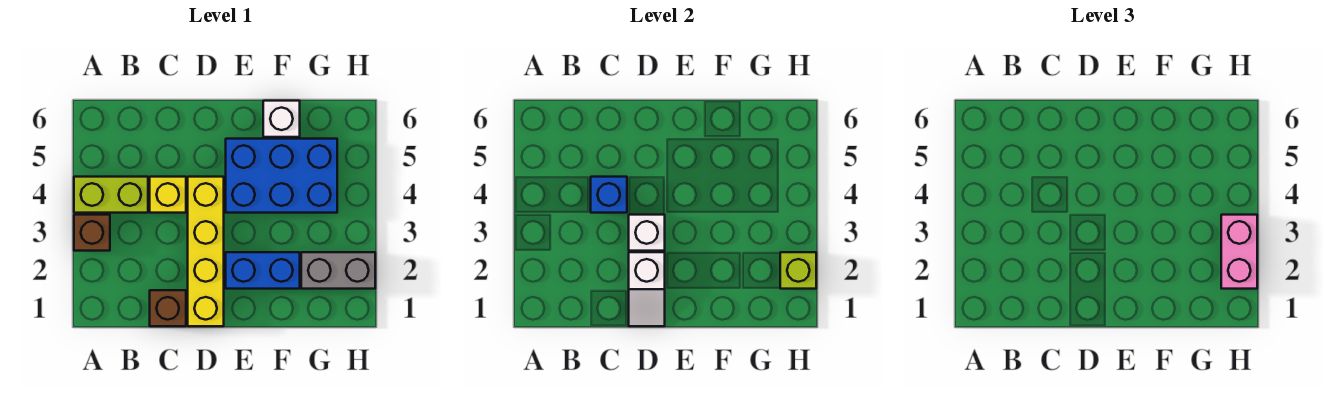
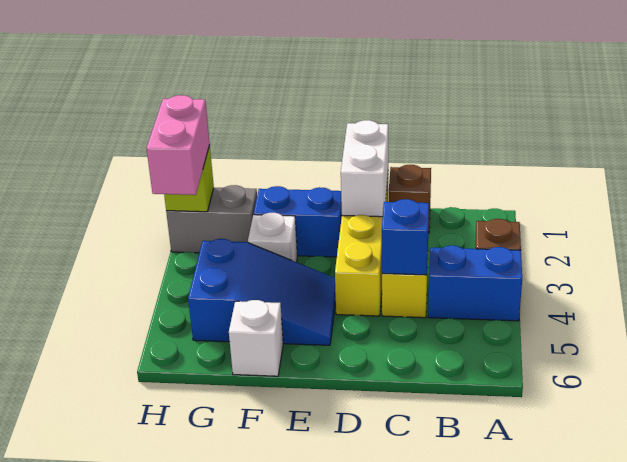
lime 1x2 brick [74,177,148,213] -> blue 1x2 brick [428,246,522,321]
white 1x2 slope [629,252,665,326] -> white 1x2 brick [341,120,388,217]
white 1x1 brick [629,215,665,251] -> white 1x1 brick moved to [248,213,297,262]
blue 2x3 brick [226,139,337,213] -> blue 2x3 slope [188,239,336,345]

